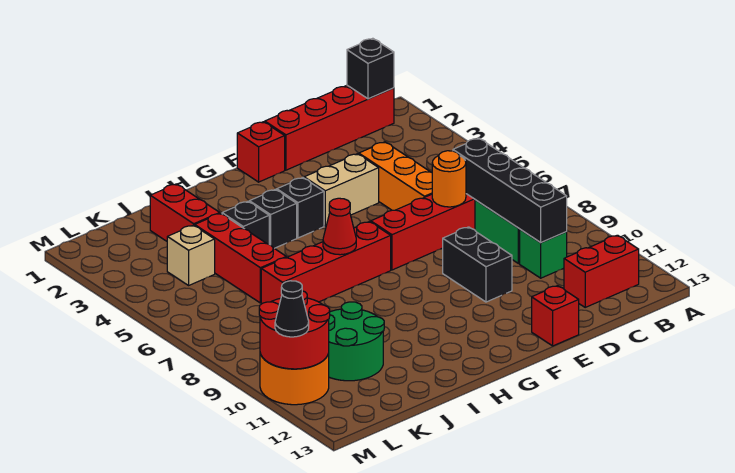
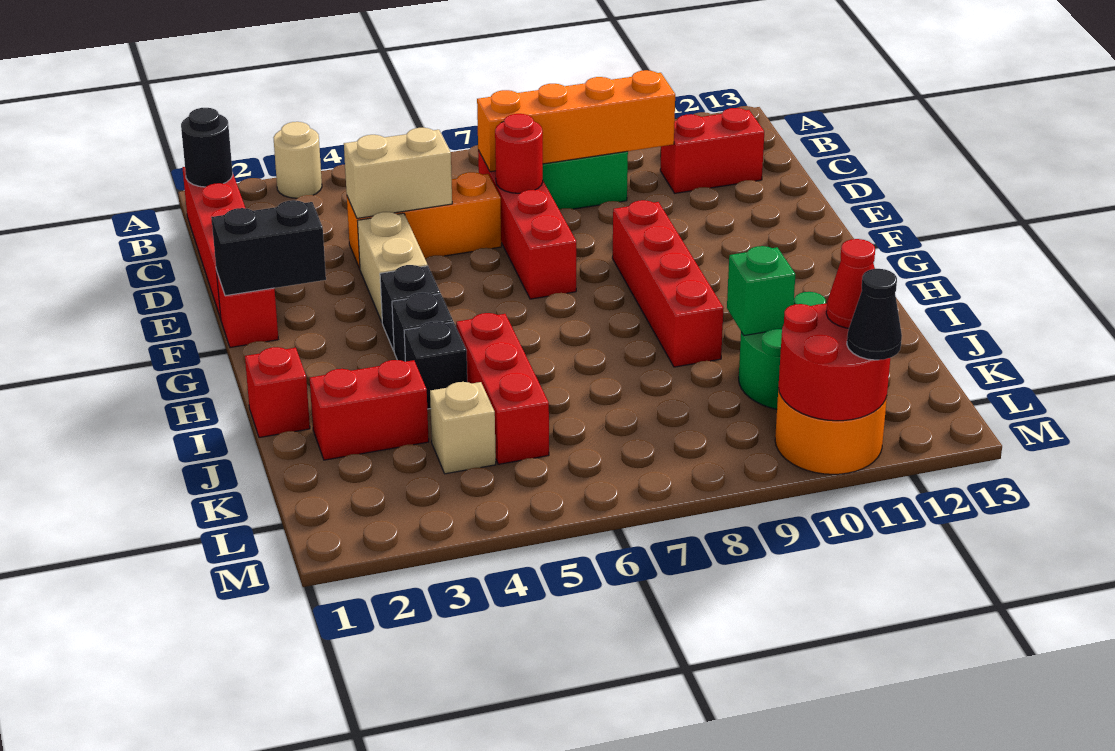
none -> tan 1x1 round brick [273,122,322,198]
black 1x1 brick [347,38,394,99] -> black 1x1 round brick [181,108,233,187]
red 1x2 brick [564,235,639,307] -> red 1x2 brick turned to [660,108,764,193]
black 1x4 brick [453,138,567,243] -> orange 1x4 brick [477,70,675,172]
green 1x1 brick [520,229,567,278] -> green 1x1 brick moved to [727,246,795,336]
none -> tan 1x2 brick [344,128,452,218]
orange 1x1 round brick [432,151,466,207] -> red 1x1 round brick [495,114,543,193]
black 1x2 brick [442,227,512,302] -> black 1x2 brick moved to [212,200,326,296]
red 1x1 brick [532,286,579,346] -> red 1x1 brick moved to [245,347,310,438]
red 1x4 brick [261,222,391,304] -> red 1x4 brick moved to [612,200,723,367]
red 1x1 cone [323,198,356,255] -> red 1x1 cone moved to [826,239,875,328]
red 1x3 brick [195,213,286,303] -> red 1x3 brick turned to [456,313,549,464]

